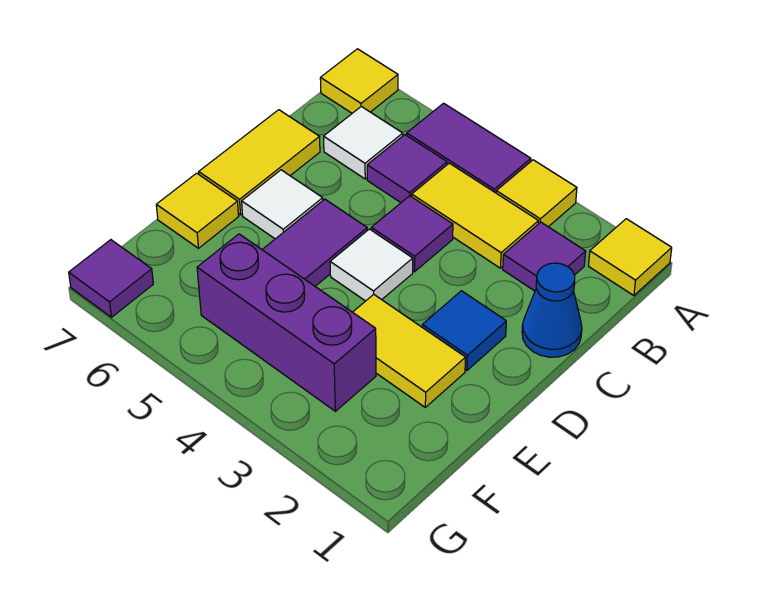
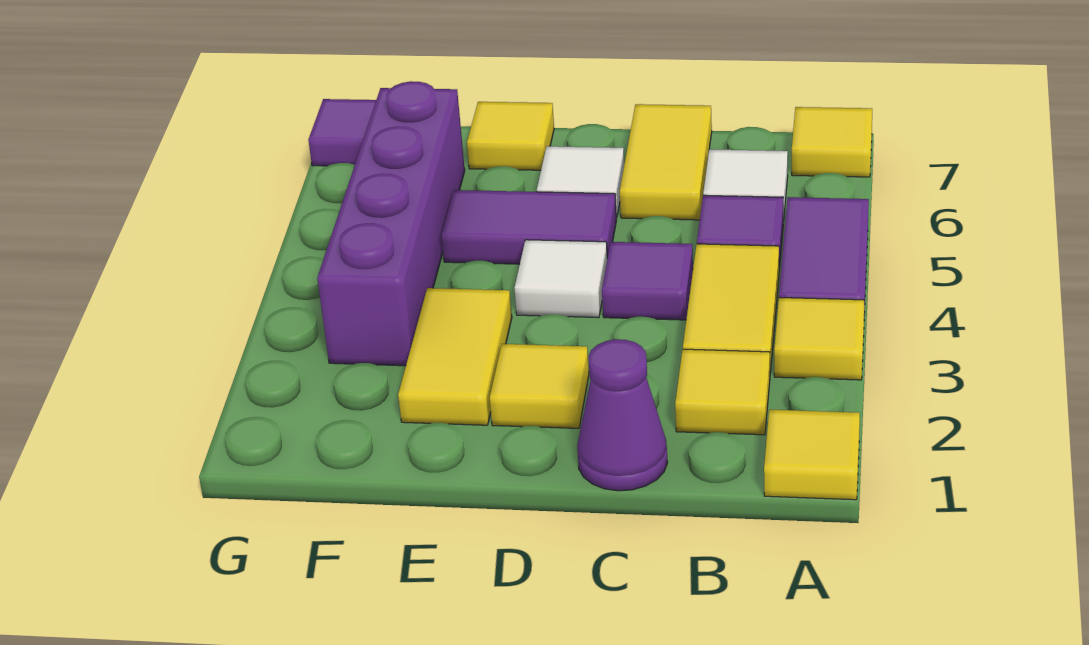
purple 1x1 tile [503,222,586,291] -> yellow 1x1 tile [675,349,770,435]
blue 1x1 cone [522,263,582,357] -> purple 1x1 cone [577,339,668,491]
yellow 1x2 tile [199,110,320,215] -> yellow 1x2 tile turned to [620,104,712,220]
blue 1x1 tile [422,291,506,370] -> yellow 1x1 tile [490,344,589,428]
purple 1x3 brick [197,234,376,411] -> purple 1x4 brick [317,81,465,366]

